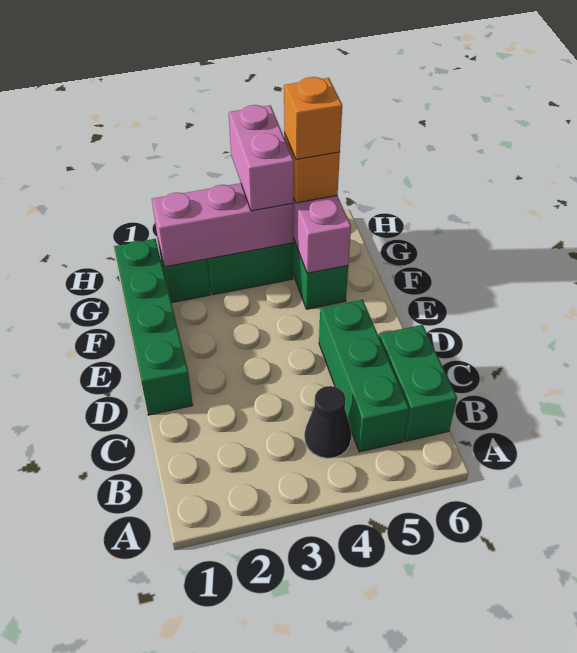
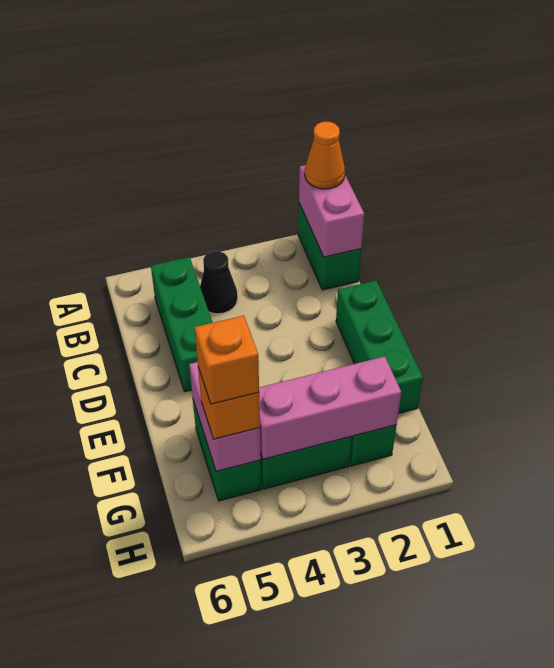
none -> orange 1x1 cone [305,122,345,189]
green 1x2 brick [379,325,457,441] -> green 1x2 brick moved to [298,204,361,290]
green 1x4 brick [114,239,193,415] -> green 1x3 brick [336,281,423,413]
pink 1x2 brick [229,105,294,211] -> pink 1x2 brick moved to [299,165,364,257]

